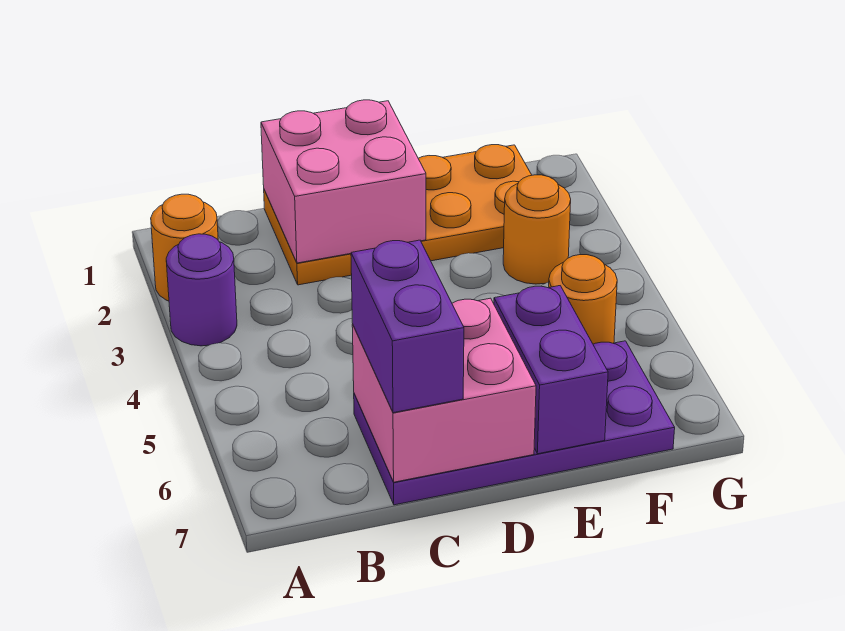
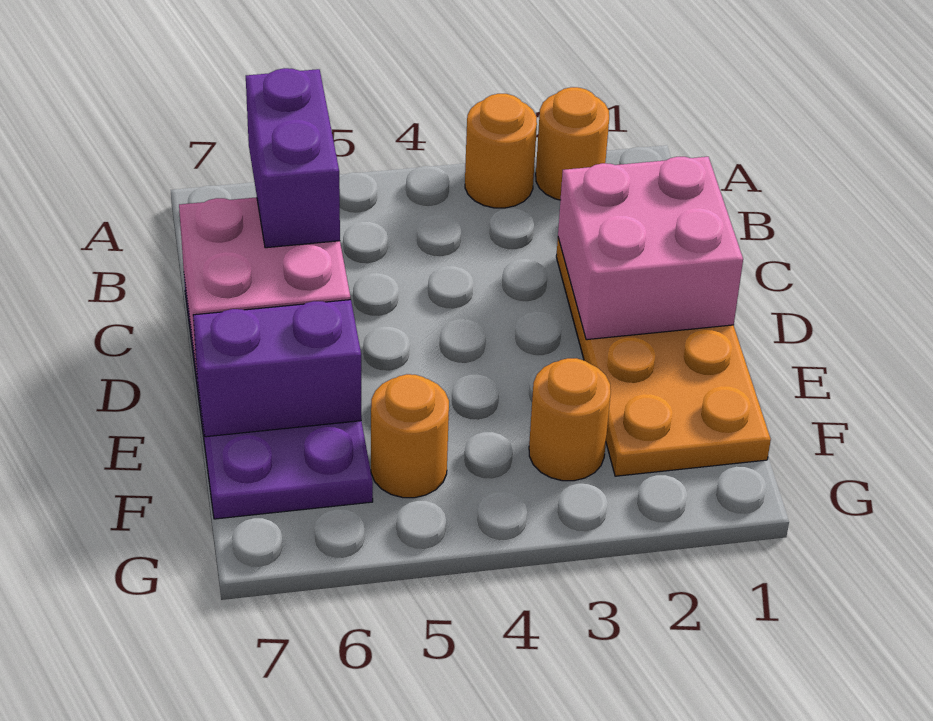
purple 1x1 round brick [166,234,237,346] -> orange 1x1 round brick [465,94,537,208]
purple 1x2 brick [351,240,464,413] -> purple 1x2 brick turned to [246,68,340,248]

